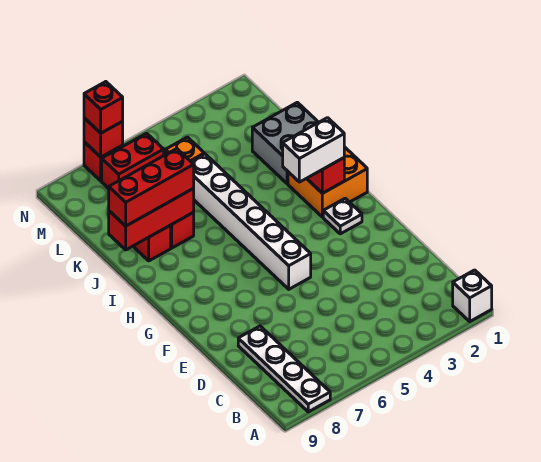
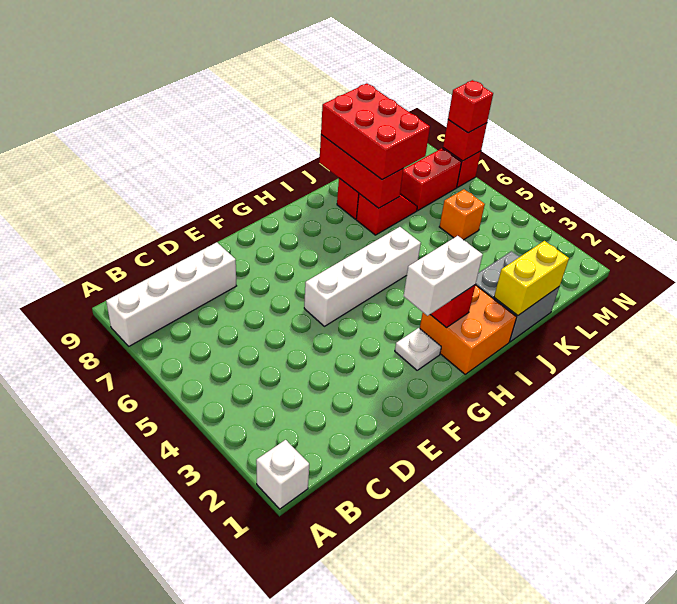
white 1x4 plate [238,326,330,412] -> white 1x4 brick [106,242,236,346]
white 1x6 brick [191,154,311,289] -> white 1x4 brick [304,227,421,326]
white 1x2 brick [283,118,344,182] -> white 1x2 brick turned to [404,236,483,316]
none -> yellow 1x2 brick [494,241,569,316]
red 1x3 brick [109,148,194,226] -> red 2x3 brick [321,83,430,180]
red 1x2 brick [102,133,164,189] -> red 1x2 brick turned to [400,148,462,210]

